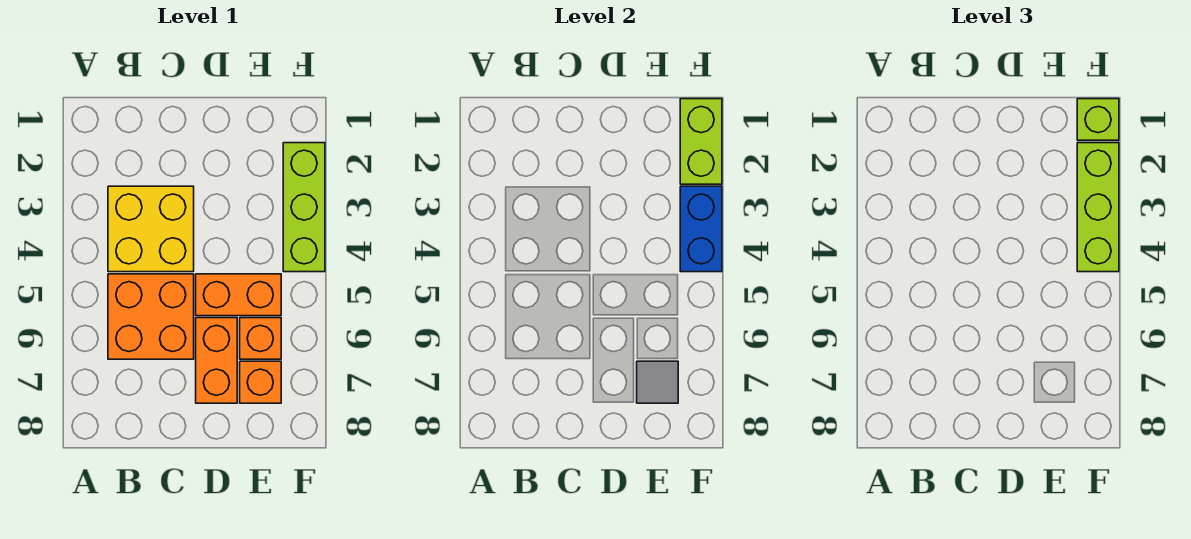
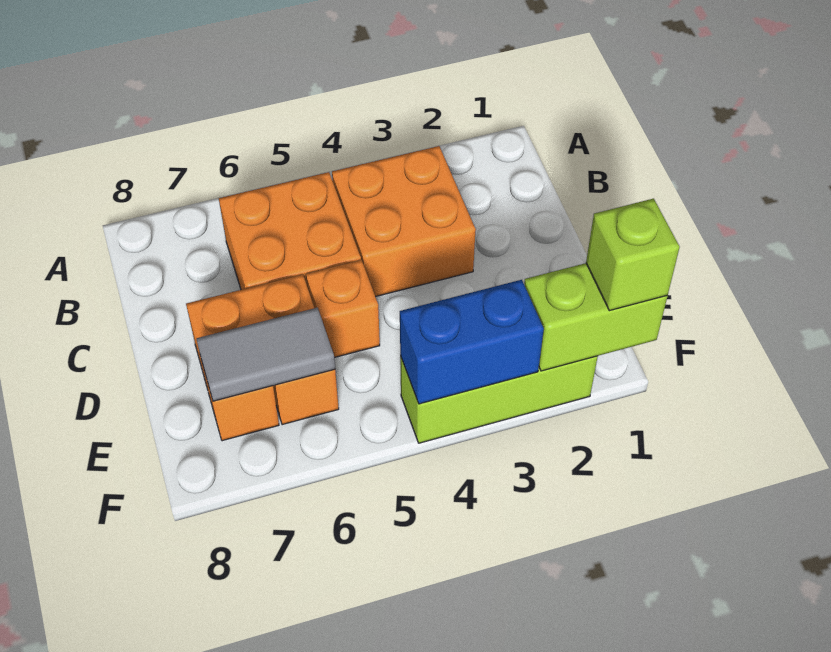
yellow 2x2 brick [108,186,194,272] -> orange 2x2 brick [332,146,476,297]
orange 1x2 brick [196,274,281,316] -> orange 1x1 brick [306,260,380,358]
grey 1x1 tile [637,361,678,403] -> grey 1x2 tile [197,308,335,401]
lime 1x3 brick [1077,143,1119,272] -> none

